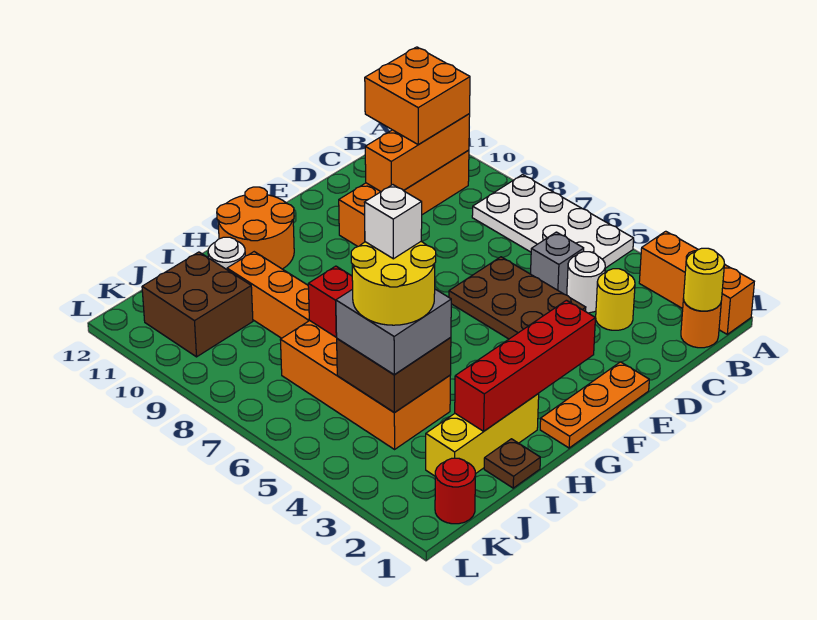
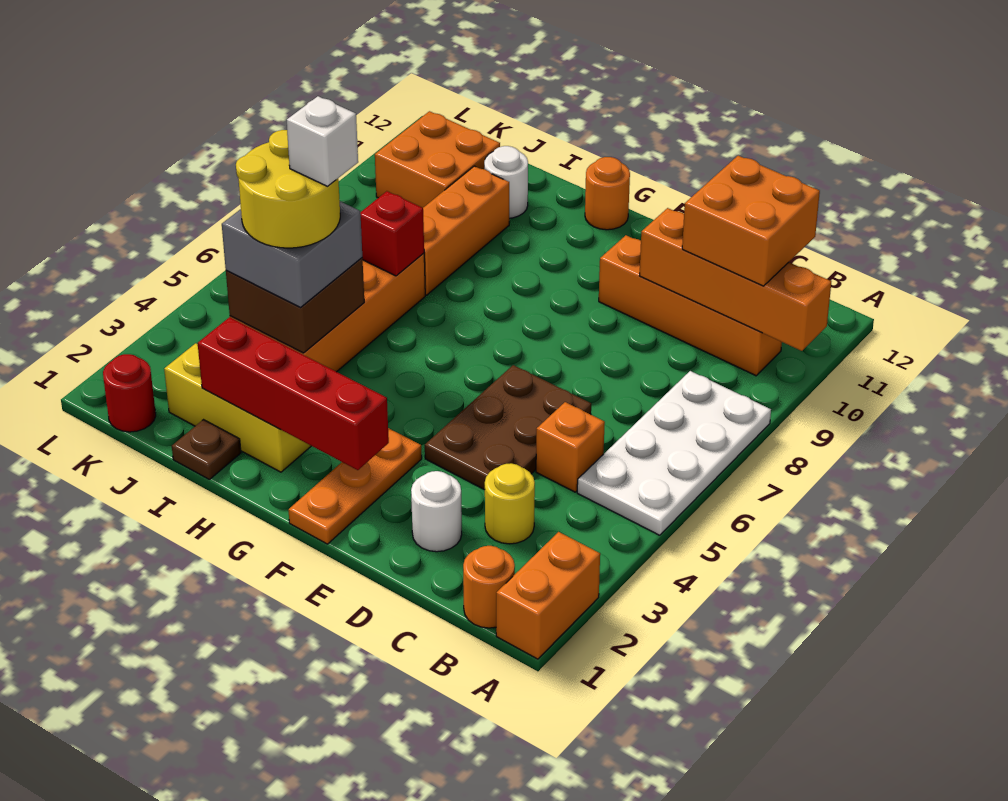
orange 1x3 brick [639,231,754,334] -> orange 1x2 brick [496,532,600,659]
yellow 1x1 round brick [684,248,725,311] -> none
orange 1x3 brick [365,114,470,192] -> orange 1x4 brick [639,208,831,351]
white 1x1 round brick [567,252,605,313] -> white 1x1 round brick moved to [411,471,462,552]
grey 1x1 brick [531,232,584,295] -> orange 1x1 brick [536,402,605,492]
orange 1x3 plate [540,362,649,448] -> orange 1x3 plate turned to [288,428,422,544]
orange 2x2 round brick [217,187,294,269] -> orange 1x1 round brick [585,157,630,230]
brown 2x2 brick [142,252,253,357] -> orange 2x2 brick [375,111,500,208]

